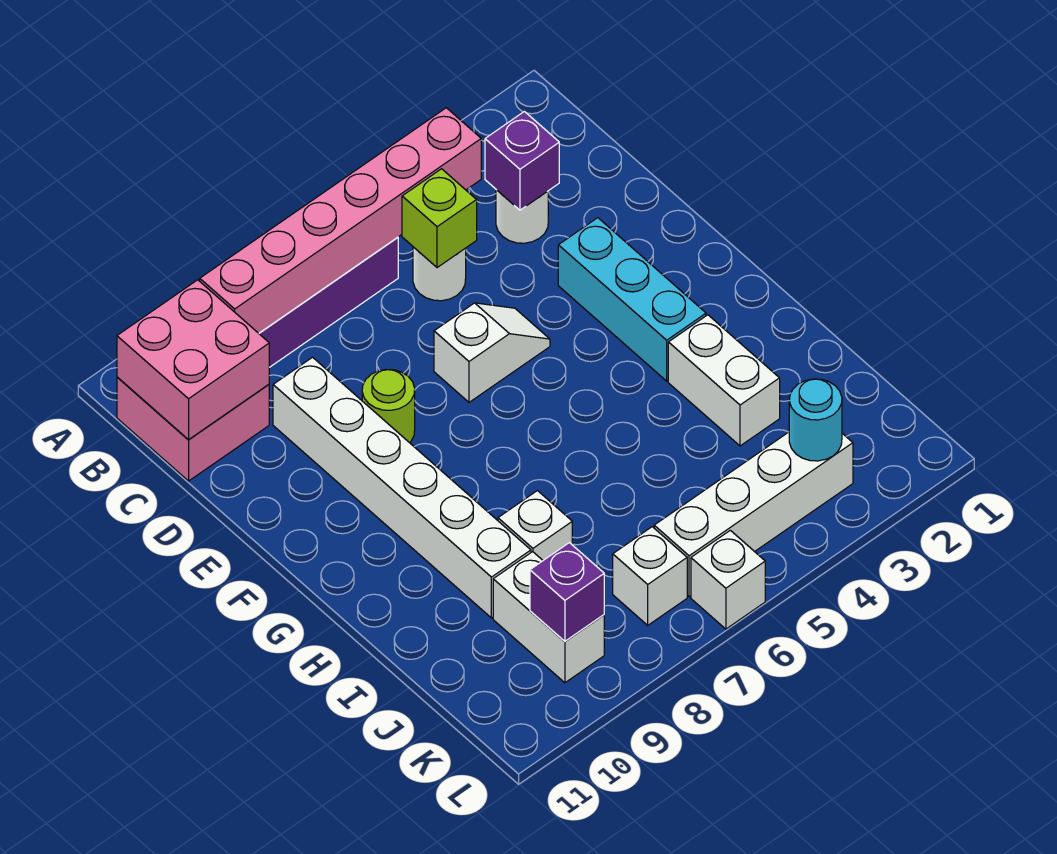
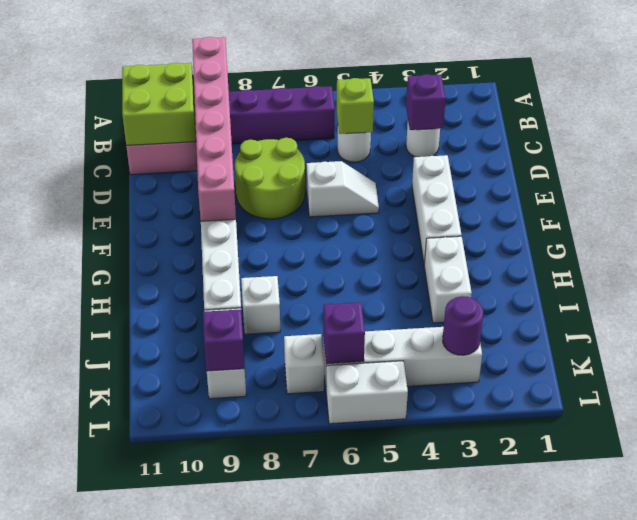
pink 1x6 brick [200,108,481,333] -> pink 1x6 brick turned to [192,37,236,221]
pink 2x2 brick [117,280,269,440] -> lime 2x2 brick [122,63,196,145]
cyan 1x3 brick [558,218,706,381] -> white 1x3 brick [412,155,462,263]
lime 1x1 round brick [362,369,415,443] -> lime 2x2 round brick [235,138,305,219]
cyan 1x1 round brick [789,379,842,461] -> purple 1x1 round brick [443,296,483,355]
none -> purple 1x1 brick [323,302,365,364]
white 1x1 brick [691,530,765,629] -> white 1x2 brick [326,361,408,424]

